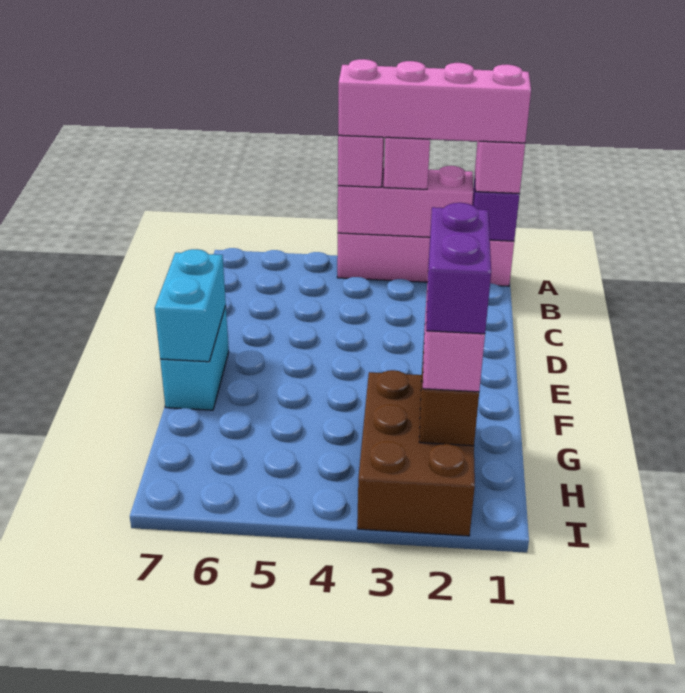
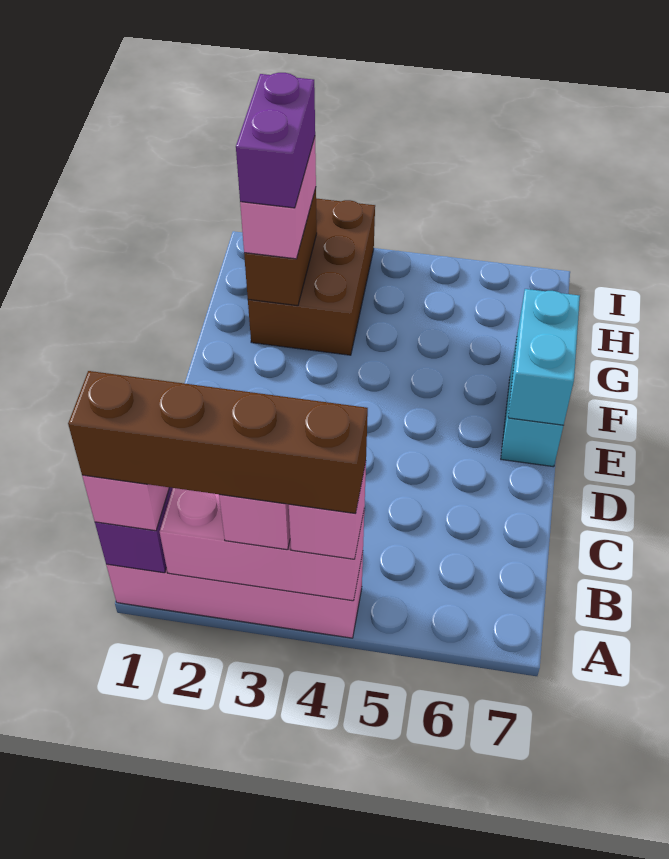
pink 1x4 brick [338,59,531,143] -> brown 1x4 brick [68,371,368,514]

